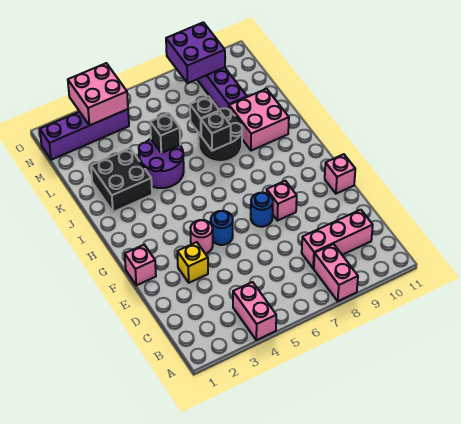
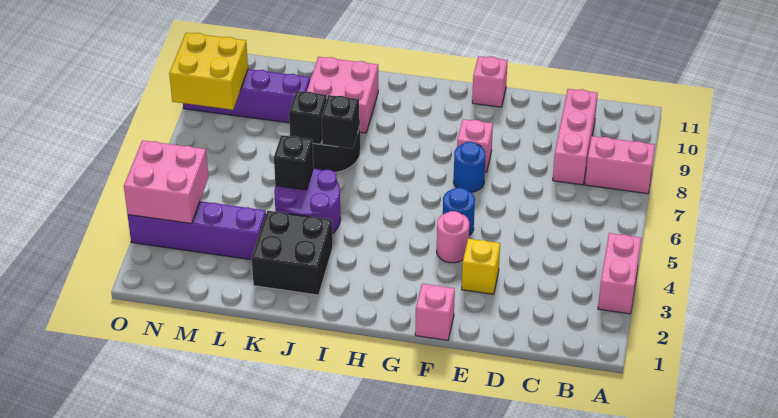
pink 1x2 brick [233,282,276,340] -> pink 1x2 brick turned to [598,233,641,314]
purple 1x4 brick [40,109,129,160] -> purple 1x4 brick turned to [128,201,266,260]
purple 2x2 brick [166,22,225,83] -> yellow 2x2 brick [169,33,248,110]

